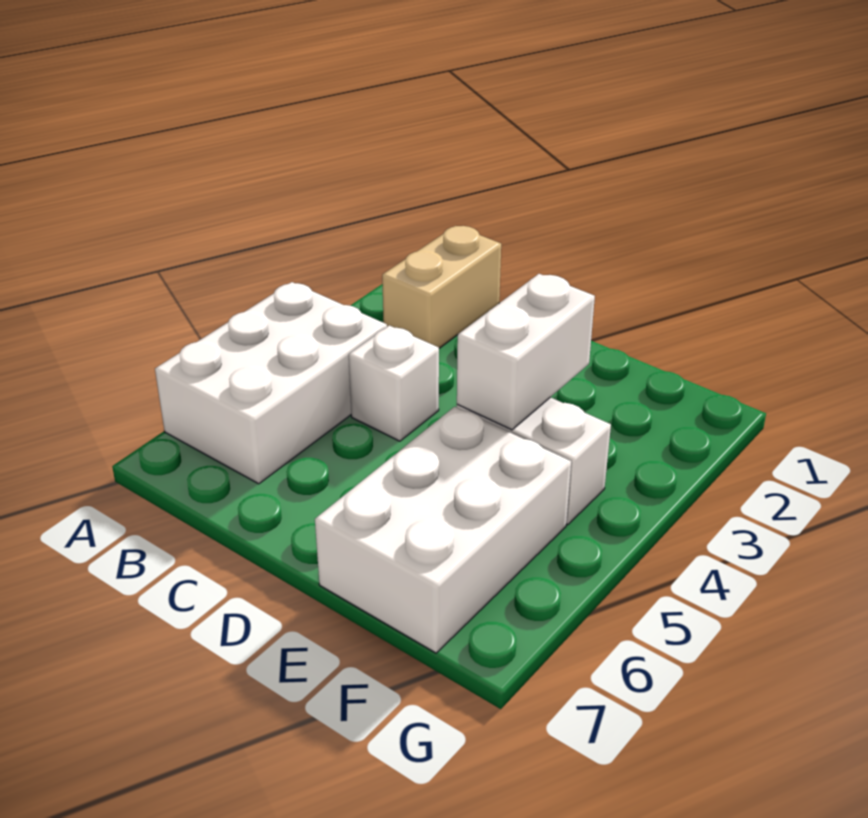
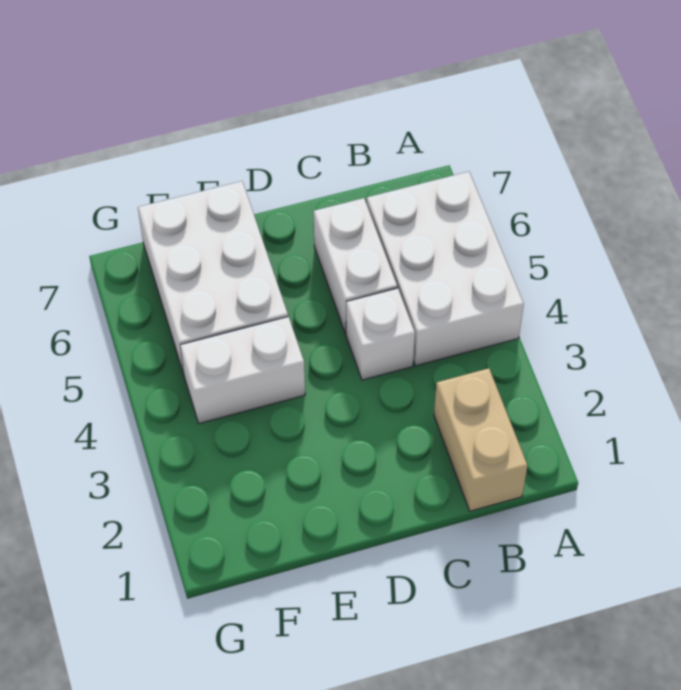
white 1x2 brick [457,274,595,430] -> white 1x2 brick moved to [314,198,397,334]

